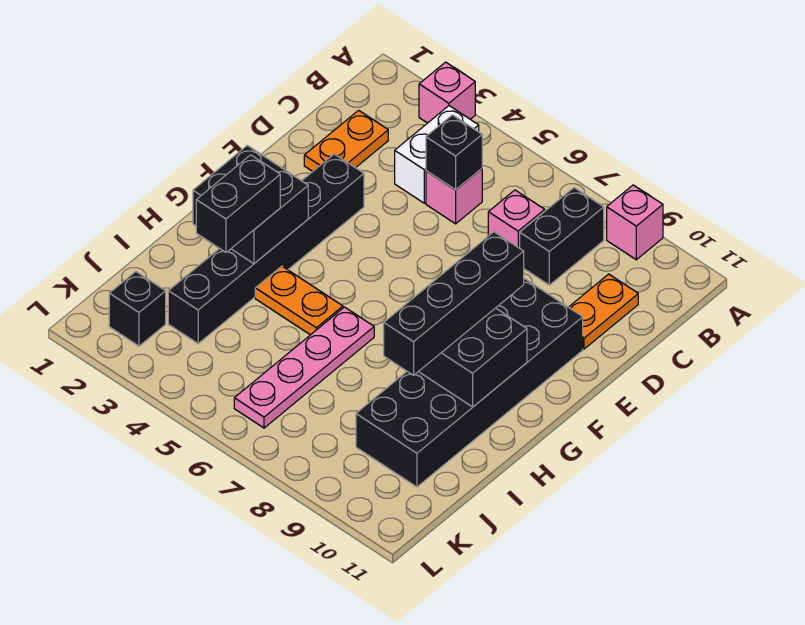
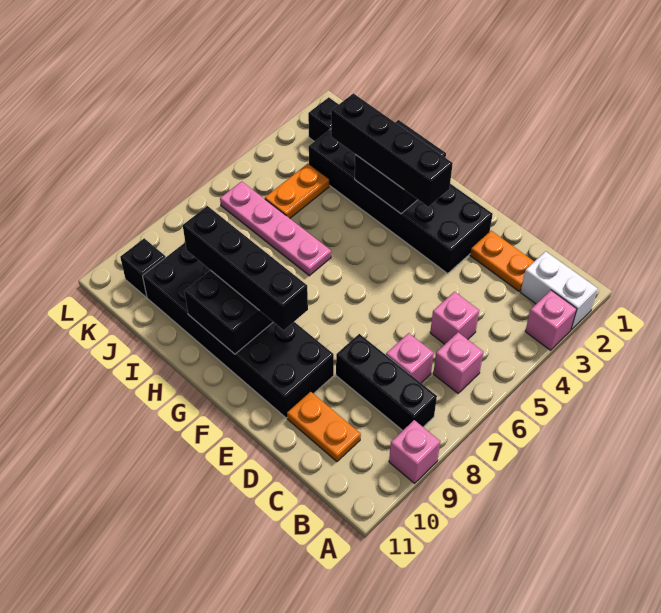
white 1x2 brick [395,106,479,203] -> white 1x2 brick moved to [520,251,598,330]
none -> pink 1x1 brick [433,332,483,393]
black 1x2 brick [520,188,604,285] -> black 1x3 brick [336,334,437,431]
black 1x1 brick [426,115,482,190] -> black 1x1 brick moved to [120,238,166,297]
black 1x6 brick [168,154,364,344] -> black 2x6 brick [309,129,493,273]
black 1x2 brick [196,155,280,252] -> black 1x4 brick [331,93,453,207]
orange 1x2 plate [255,266,343,335] -> orange 1x2 plate moved to [265,164,329,218]

